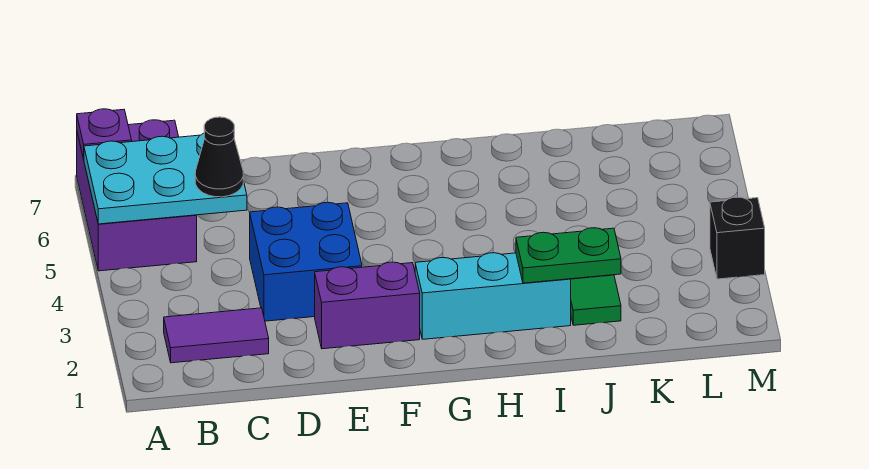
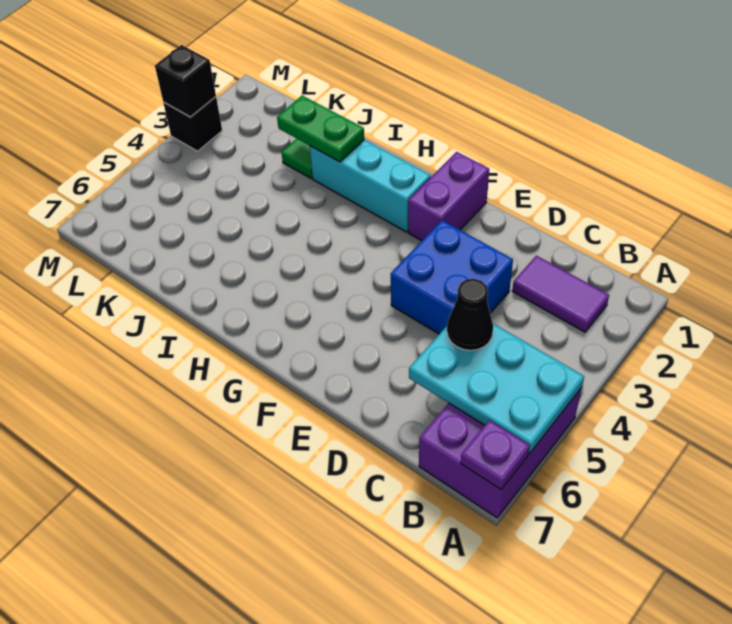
purple 1x2 brick [315,262,420,349] -> purple 1x2 brick turned to [408,152,489,241]
none -> black 1x1 brick [155,45,216,117]

